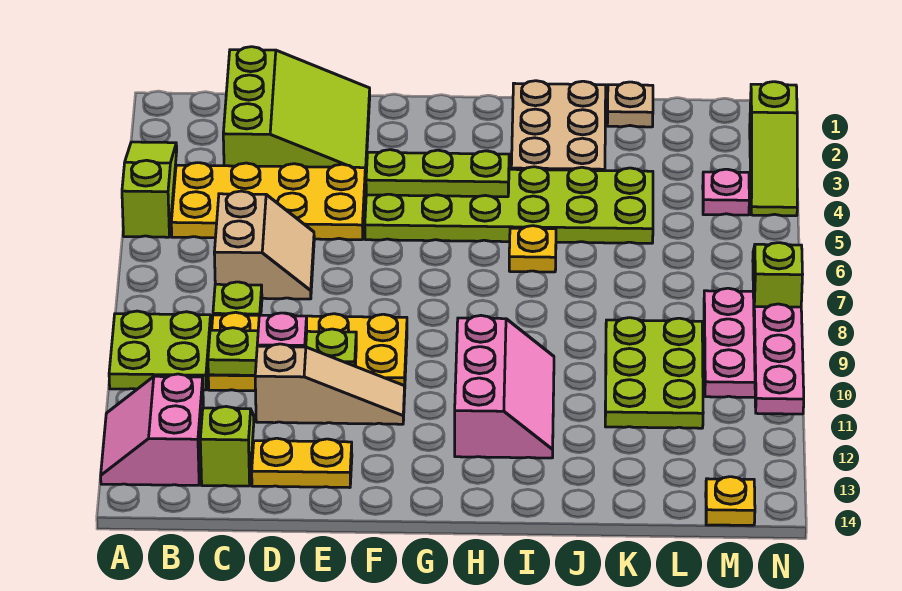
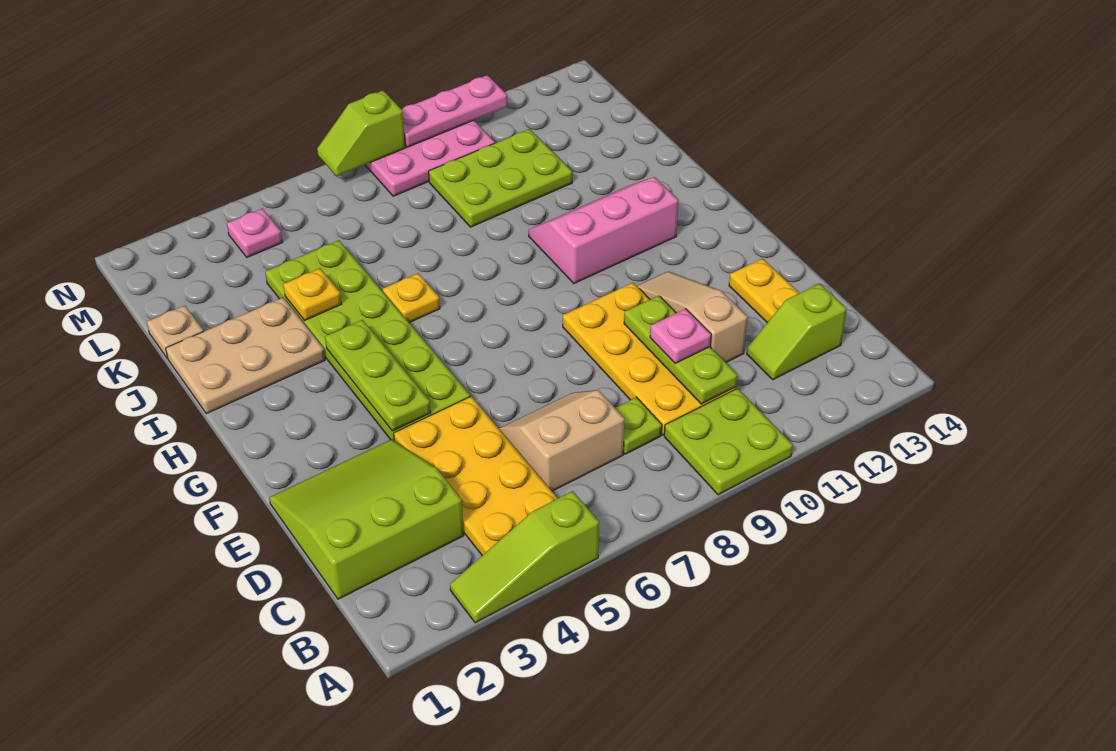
pink 2x2 slope [101,374,203,485] -> none
yellow 1x1 plate [706,477,755,525] -> yellow 1x1 plate moved to [283,268,341,321]
lime 1x3 slope [750,82,797,216] -> none

